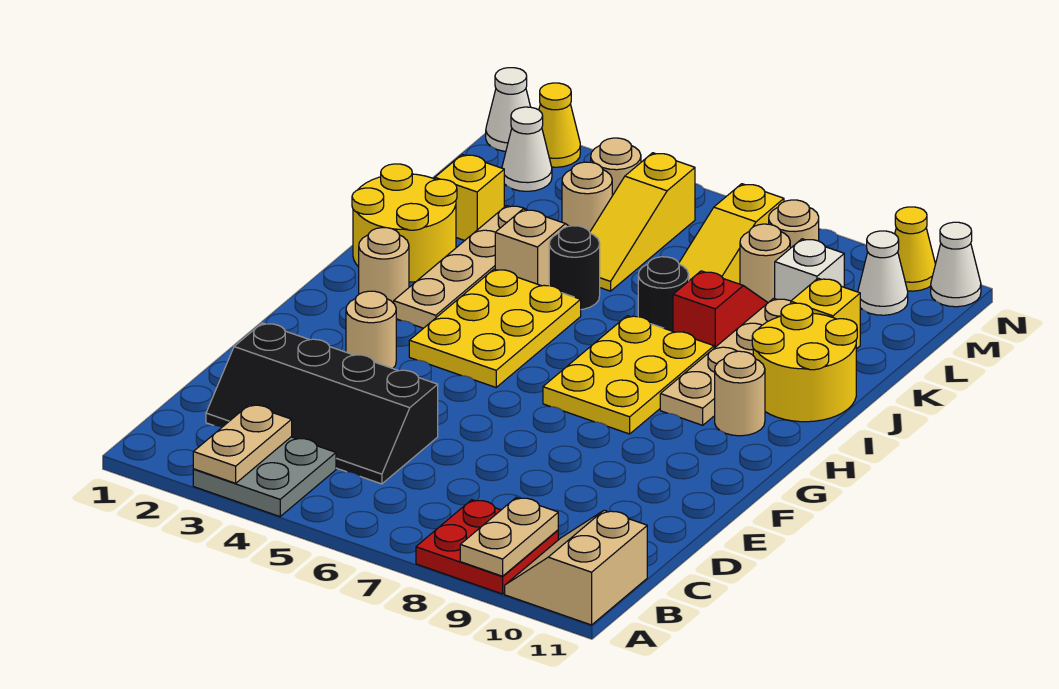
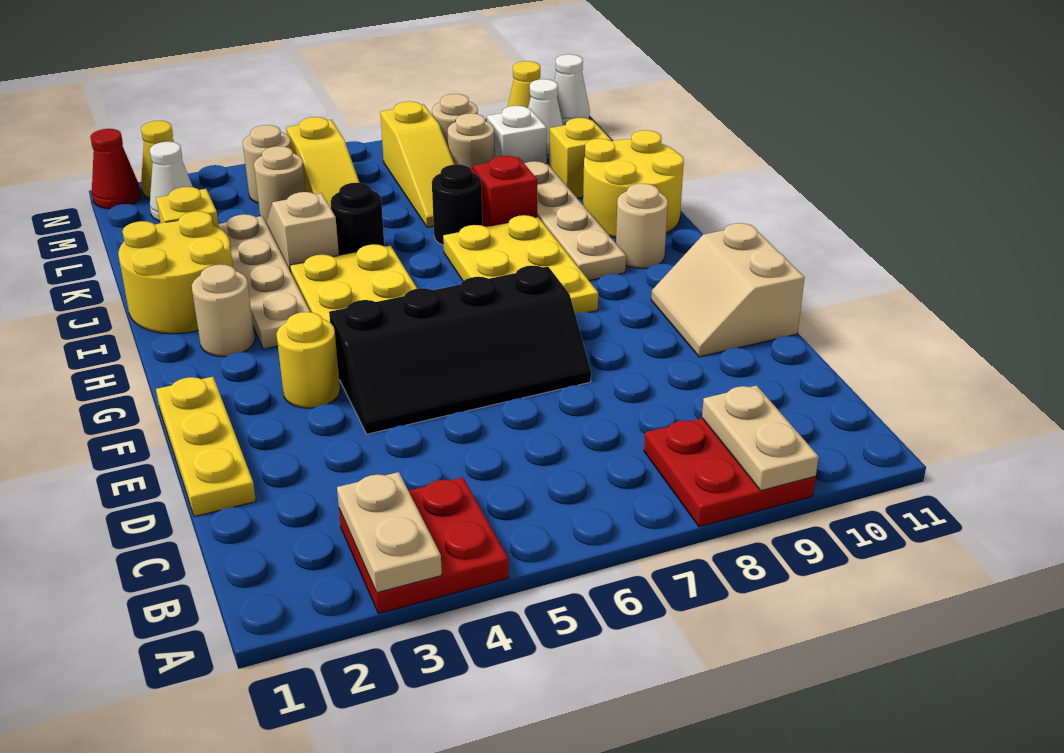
grey 2x2 plate [193,437,336,517] -> red 2x2 plate [339,477,509,614]
tan 2x2 slope [505,510,647,625] -> tan 2x2 slope moved to [651,223,805,357]
black 2x4 slope [206,323,438,484] -> black 2x4 slope moved to [329,266,591,434]
none -> yellow 1x3 plate [156,377,256,517]
tan 1x1 round brick [346,291,396,368] -> yellow 1x1 round brick [277,312,340,408]
white 1x1 cone [486,68,530,152] -> red 1x1 cone [90,129,141,209]

